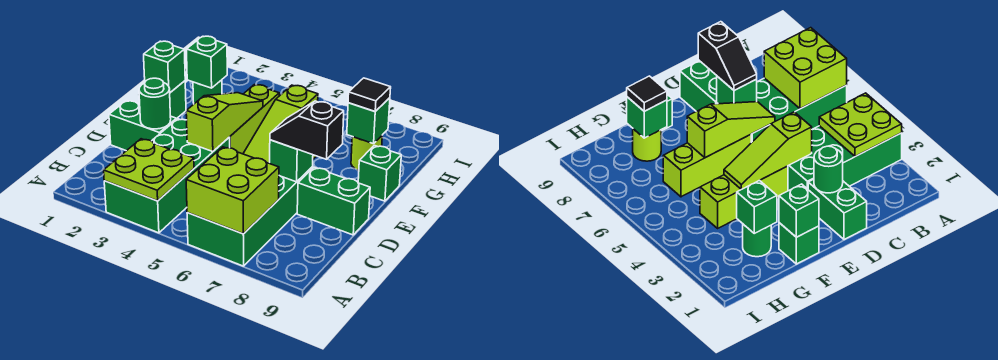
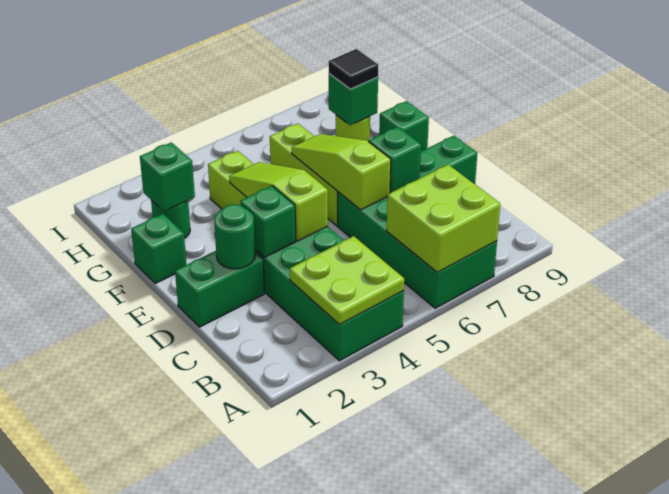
lime 1x3 slope [243,85,318,163] -> lime 1x3 slope turned to [292,134,391,210]
black 1x2 slope [270,101,344,159] -> none
green 1x1 brick [144,41,185,92] -> green 1x1 brick moved to [240,186,296,257]

